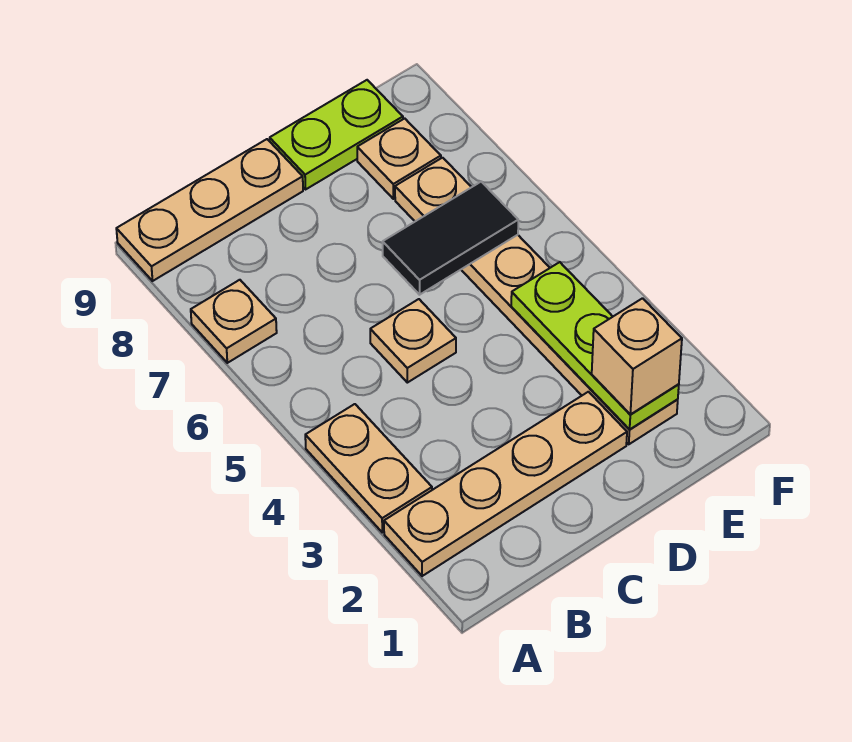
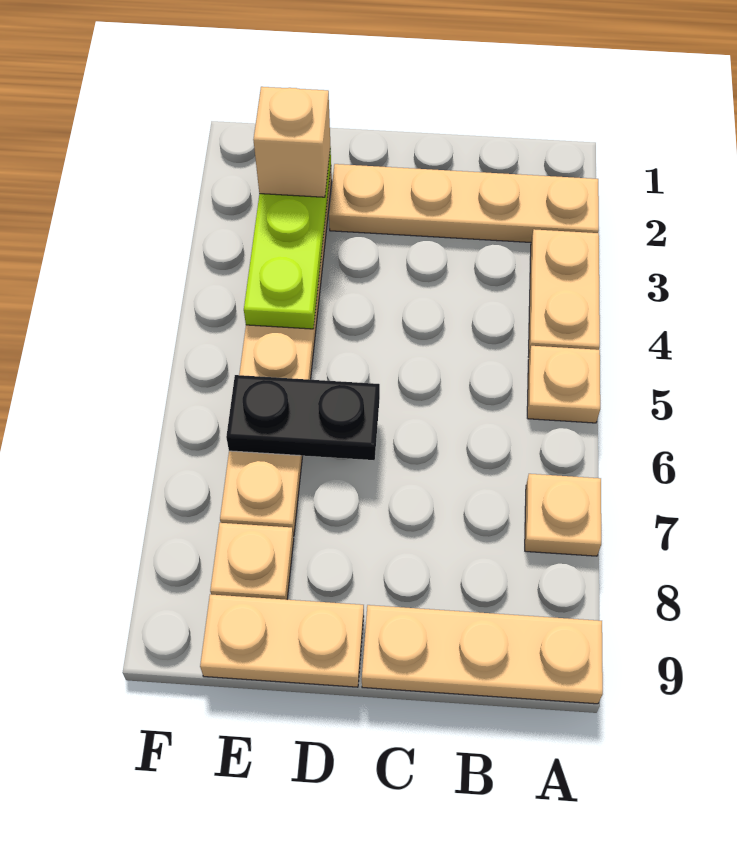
tan 1x1 plate [370,299,456,383] -> tan 1x1 plate moved to [527,346,600,423]
black 1x2 tile [383,182,518,295] -> black 1x2 plate [226,375,380,460]
lime 1x2 plate [270,80,403,189] -> tan 1x2 plate [200,594,364,687]

